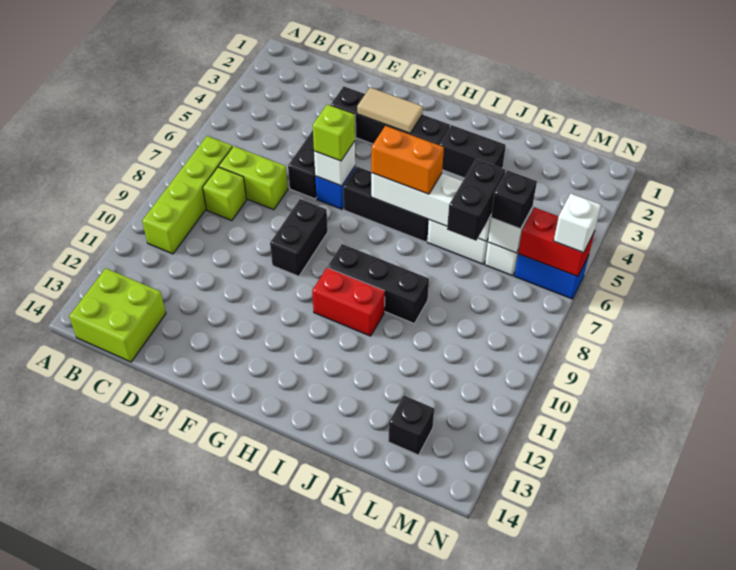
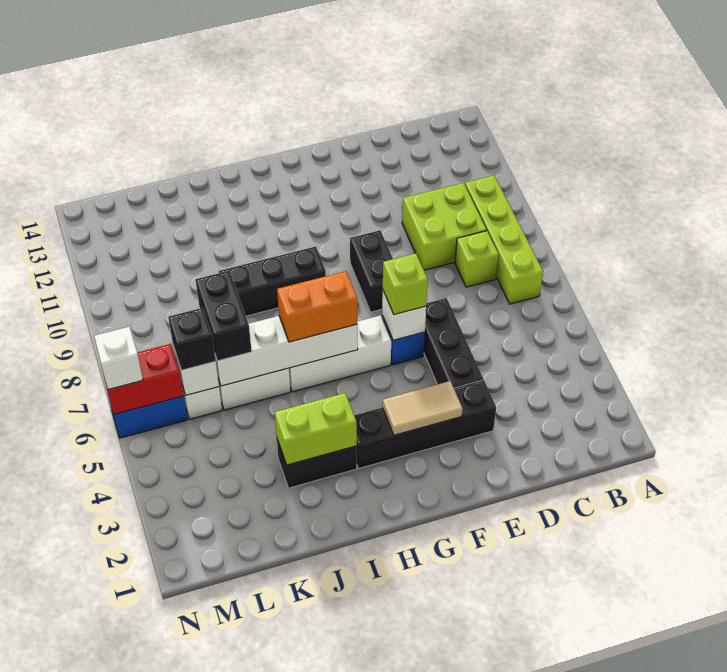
lime 2x2 brick [69,268,166,362] -> lime 2x2 brick moved to [402,183,486,270]
lime 1x2 brick [219,146,288,210] -> lime 1x2 brick moved to [275,393,357,465]
black 1x3 brick [343,167,429,242] -> white 1x3 brick [289,316,391,392]
red 1x2 brick [312,267,385,336] -> none
black 1x1 brick [388,396,434,455] -> none

